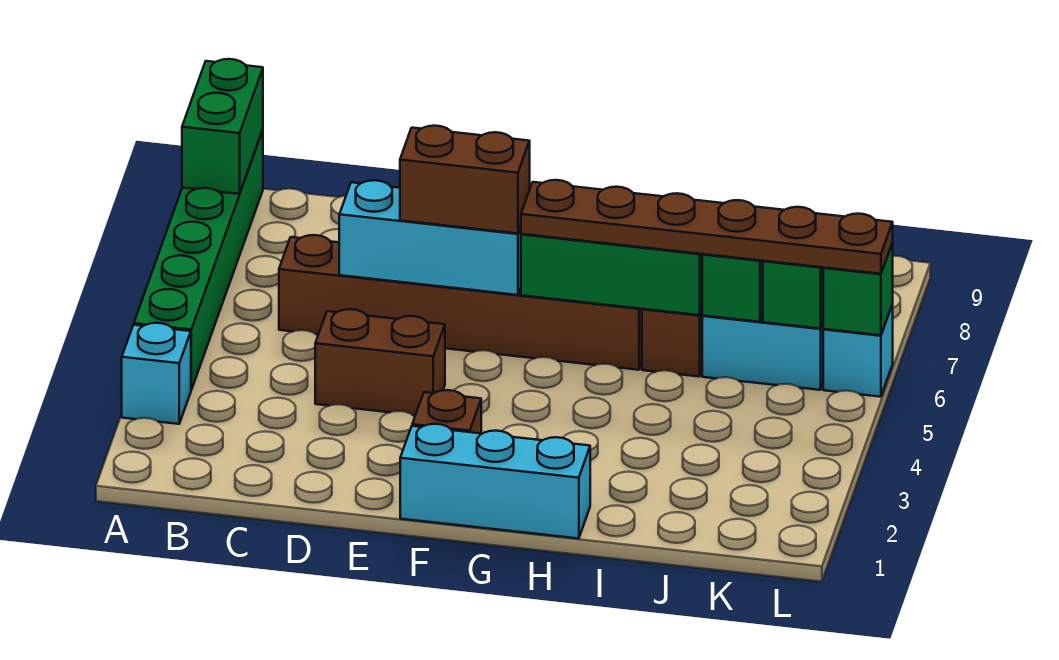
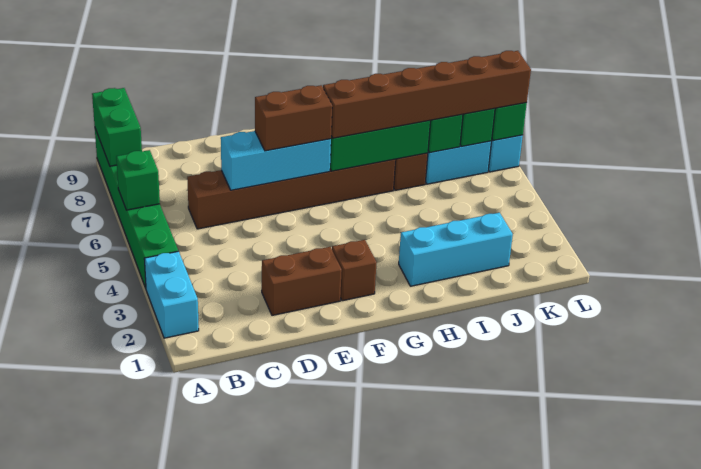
cyan 1x1 brick [122,323,191,424] -> cyan 1x2 brick [144,251,199,338]
none -> green 1x1 brick [116,150,160,210]
brown 1x2 brick [315,309,445,415] -> brown 1x2 brick moved to [262,247,342,315]
cyan 1x3 brick [400,424,590,539] -> cyan 1x3 brick moved to [399,213,513,286]
brown 1x6 plate [521,180,893,274] -> brown 1x6 brick [323,51,531,138]

